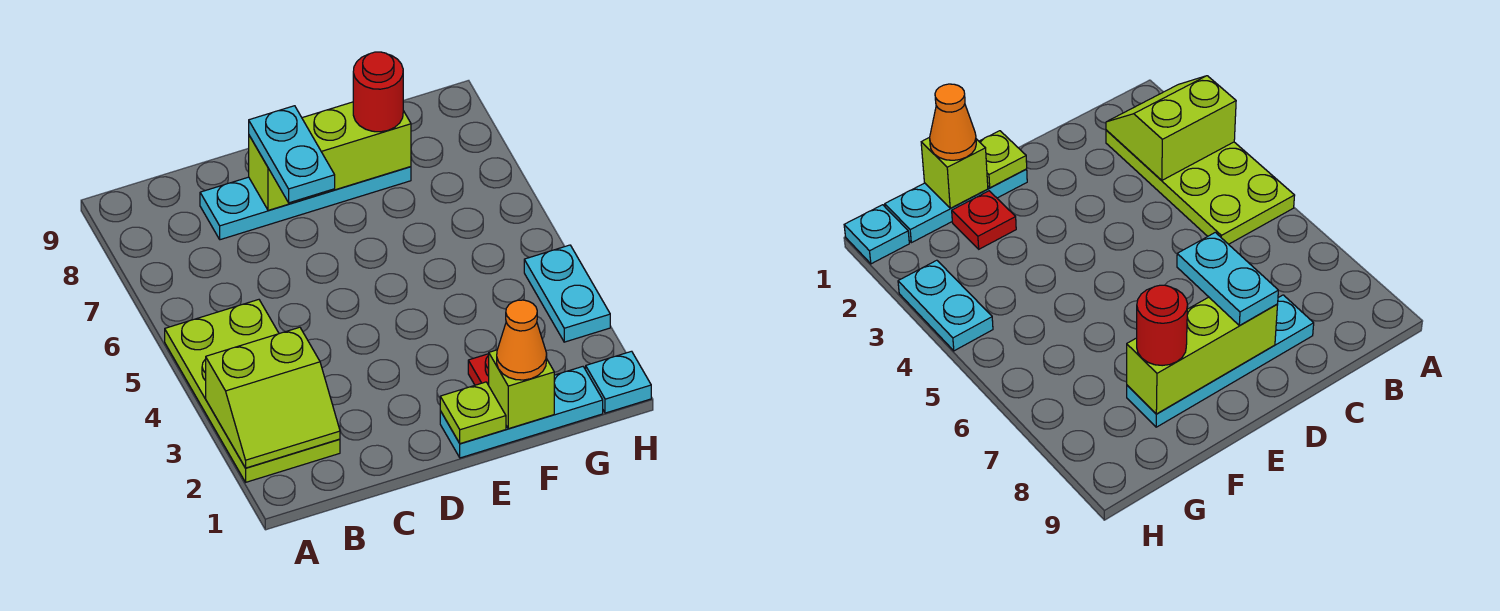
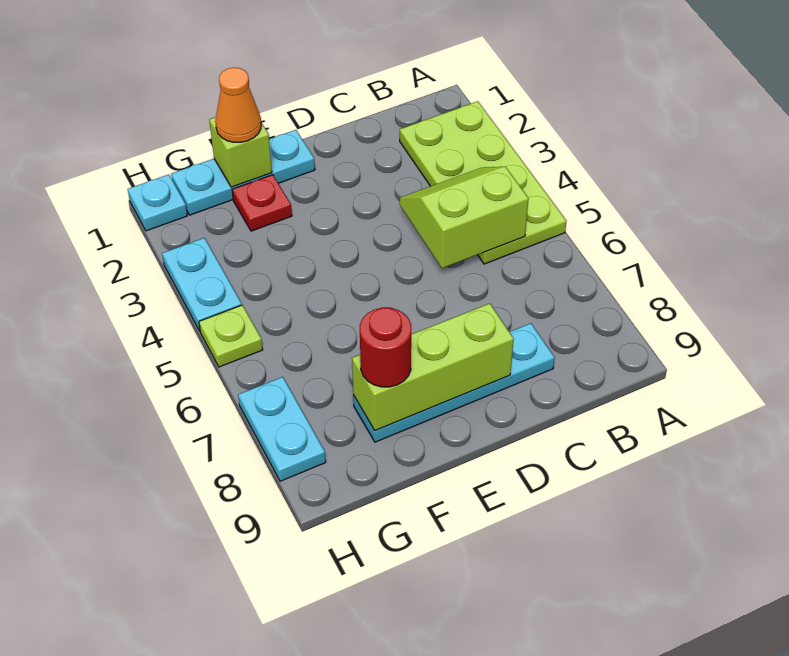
lime 2x2 slope [206,327,340,468] -> lime 2x2 slope moved to [400,167,529,268]
cyan 1x2 plate [249,106,335,203] -> cyan 1x2 plate moved to [238,377,326,481]
lime 1x1 plate [440,382,506,444] -> lime 1x1 plate moved to [199,305,263,367]

